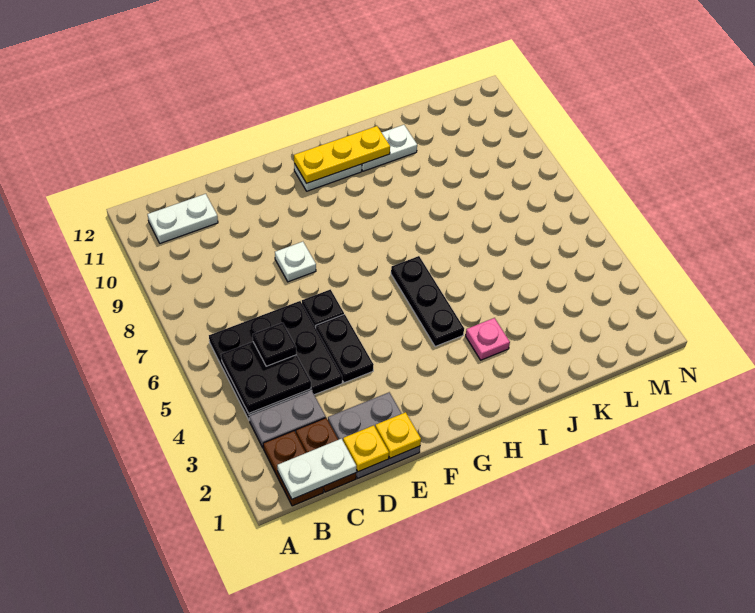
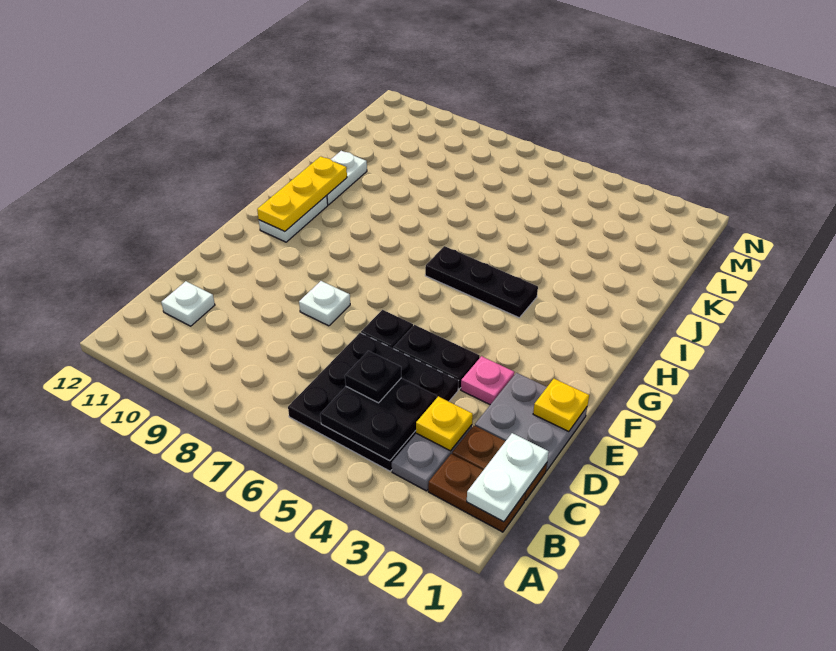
white 1x2 plate [148,194,218,243] -> white 1x1 plate [161,281,215,326]
yellow 1x1 plate [343,425,389,472] -> yellow 1x1 plate moved to [416,396,473,451]
pink 1x1 plate [466,318,510,360] -> pink 1x1 plate moved to [461,356,515,405]

